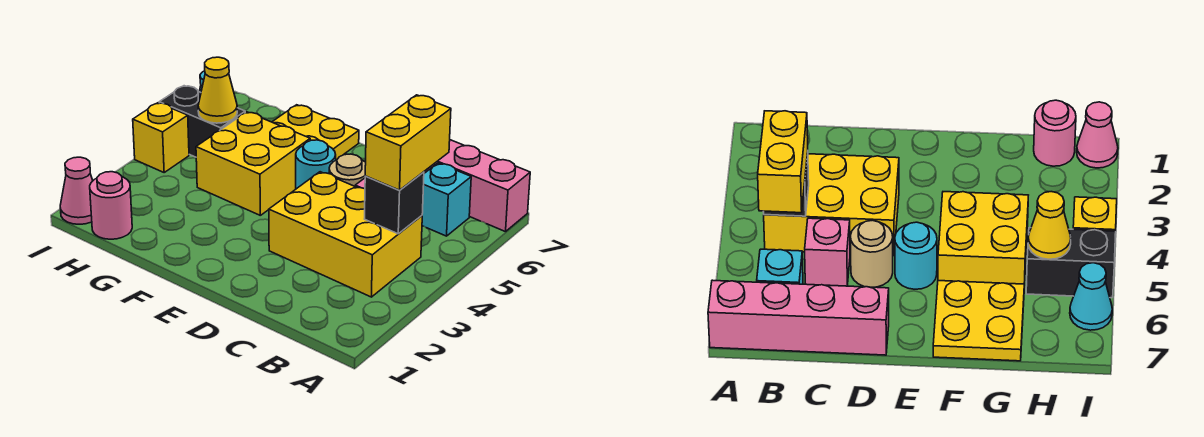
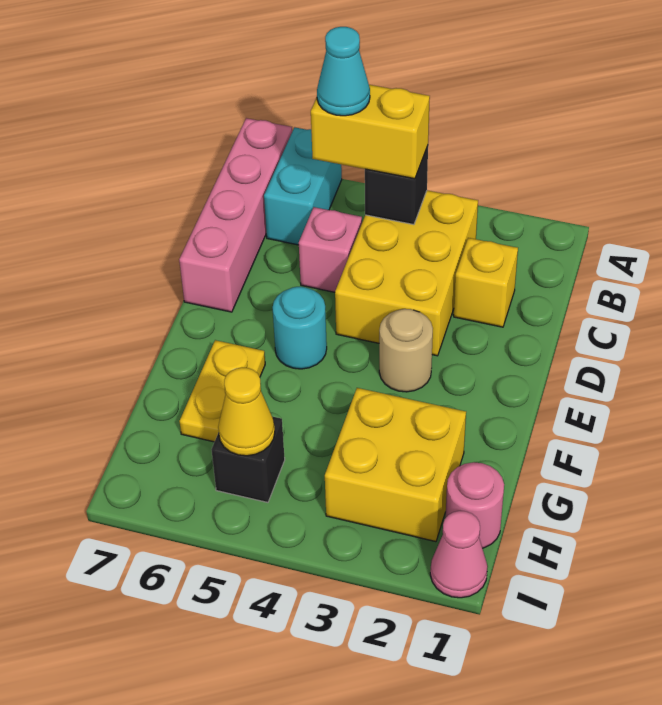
cyan 1x1 brick [422,163,471,236] -> cyan 1x2 brick [264,127,342,245]
tan 1x1 round brick [329,154,366,186] -> tan 1x1 round brick moved to [379,309,433,392]
yellow 2x2 brick [196,112,310,215] -> yellow 2x2 brick moved to [325,388,466,542]
yellow 2x2 plate [272,105,359,160] -> yellow 1x2 plate [179,340,265,442]
black 1x2 brick [159,86,245,157] -> black 1x1 brick [211,416,285,502]
yellow 1x1 brick [133,103,189,172] -> yellow 1x1 brick moved to [454,238,518,327]
cyan 1x1 cone [1070,263,1112,330] -> cyan 1x1 cone moved to [317,27,370,116]

